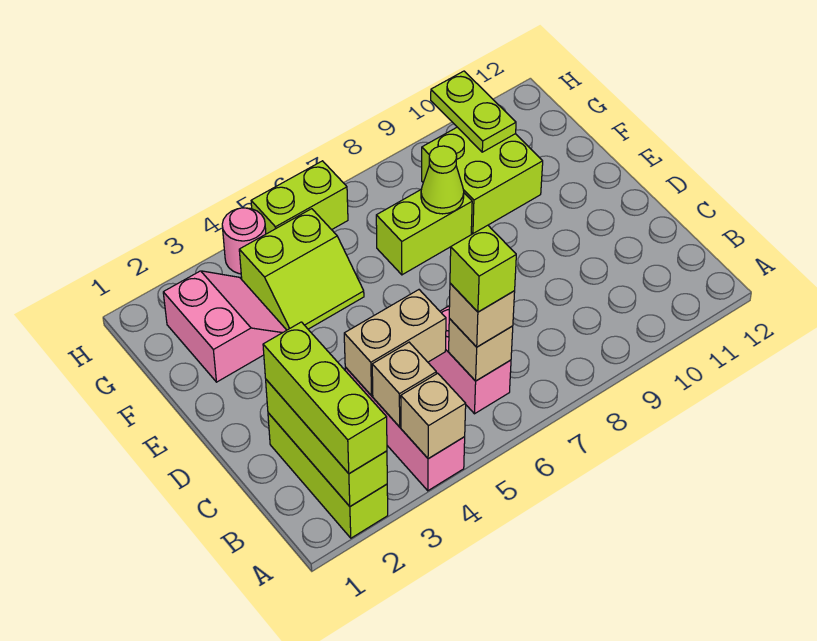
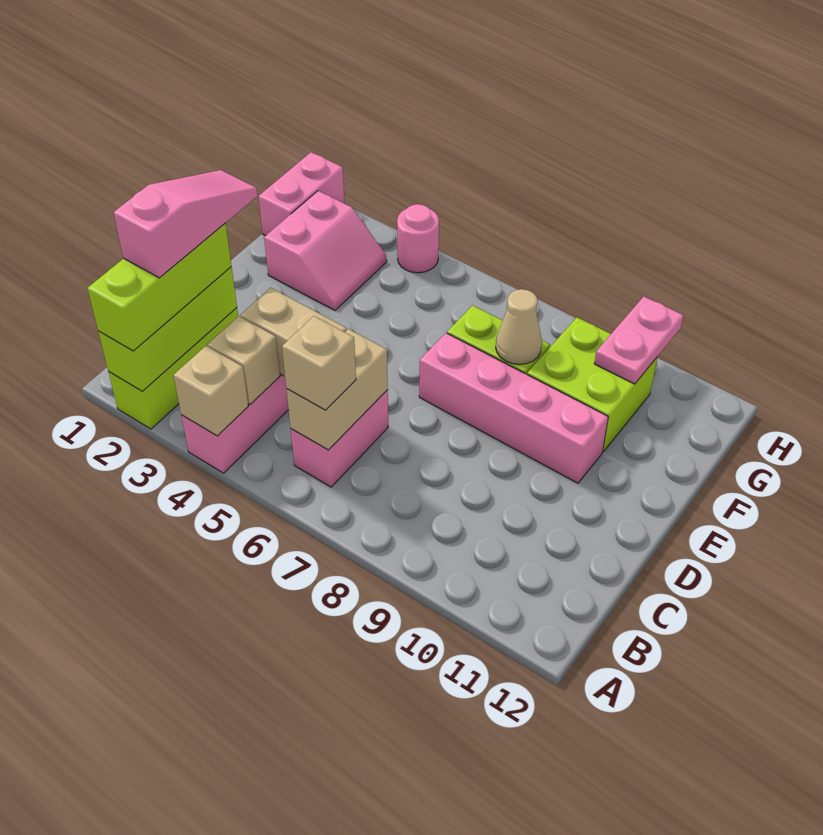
none -> pink 1x3 slope [113,170,258,278]
tan 1x1 brick [449,319,513,381] -> tan 1x2 brick [287,329,388,450]
lime 1x1 brick [450,225,516,312] -> none
none -> pink 1x4 brick [419,333,608,483]
lime 2x2 slope [239,209,364,330] -> none
lime 1x1 cone [421,146,464,214] -> tan 1x1 cone [496,289,542,364]
none -> pink 1x2 brick [258,152,344,236]
lime 1x2 plate [431,71,516,152] -> pink 1x2 plate [594,297,683,384]
lime 1x2 brick [251,161,348,234] -> none

